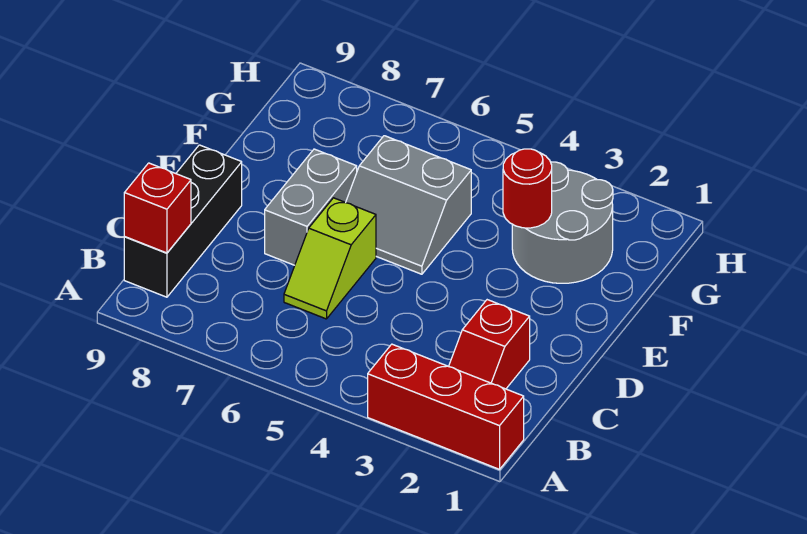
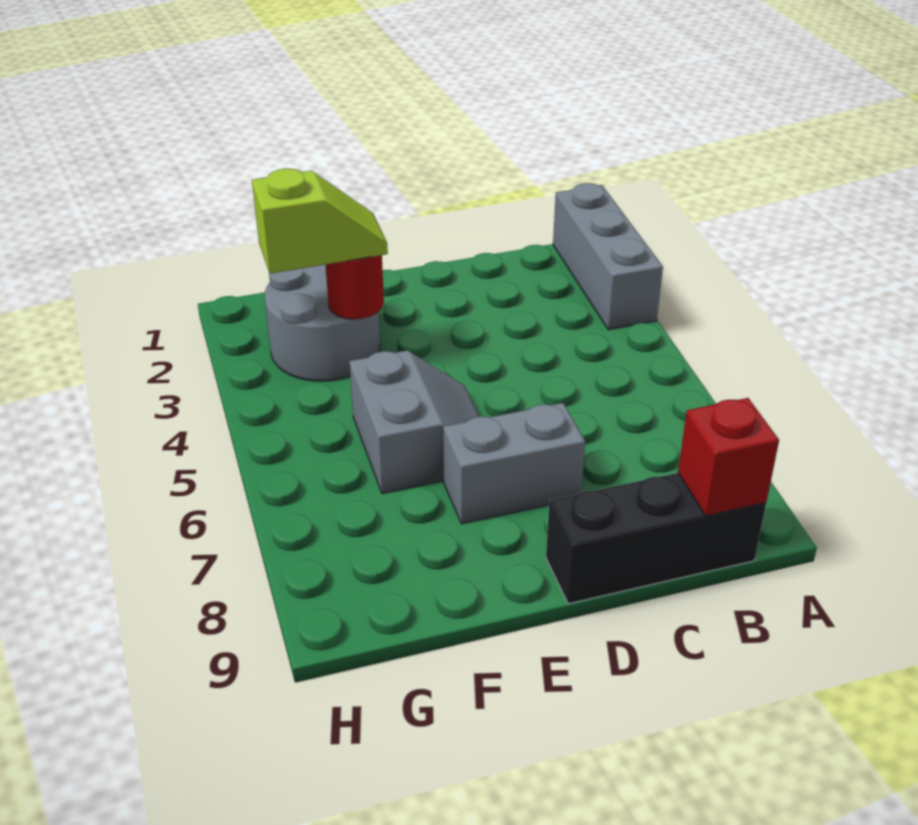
red 1x3 brick [368,344,524,469] -> grey 1x3 brick [553,183,663,330]
red 1x2 slope [449,300,530,389] -> none
lime 1x2 slope [284,198,376,319] -> lime 1x2 slope moved to [252,169,388,274]

